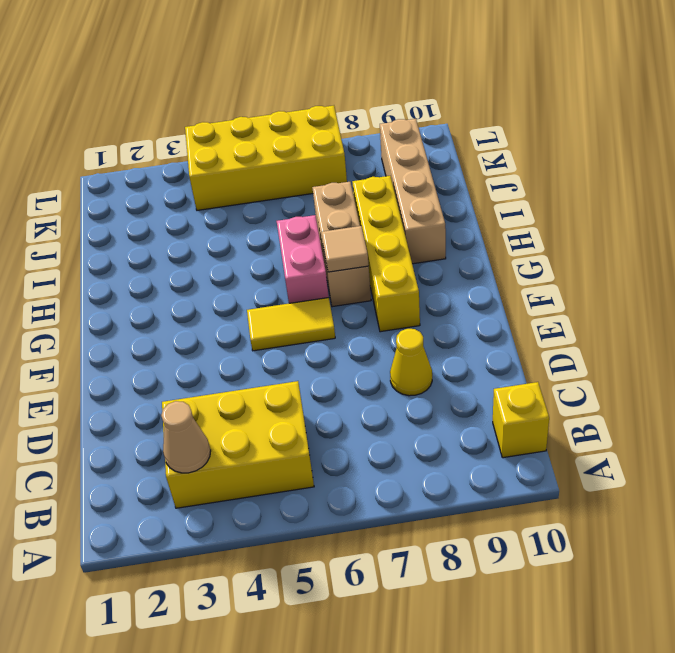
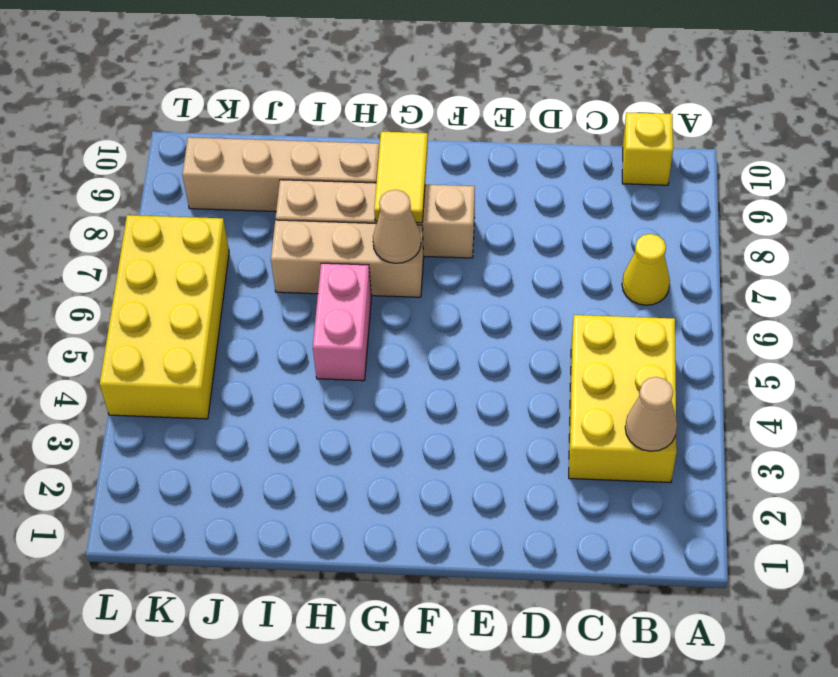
yellow 1x1 cone [390,329,432,396] -> yellow 1x1 cone moved to [622,234,670,305]
yellow 1x2 tile [247,298,335,351] -> yellow 1x2 tile moved to [374,132,428,223]
yellow 1x4 brick [352,176,420,332] -> tan 1x4 brick [276,180,475,258]
pink 1x2 brick [277,215,329,303] -> pink 1x2 brick turned to [313,263,371,381]
tan 1x1 tile [321,226,369,272] -> tan 1x1 cone [373,190,421,263]

